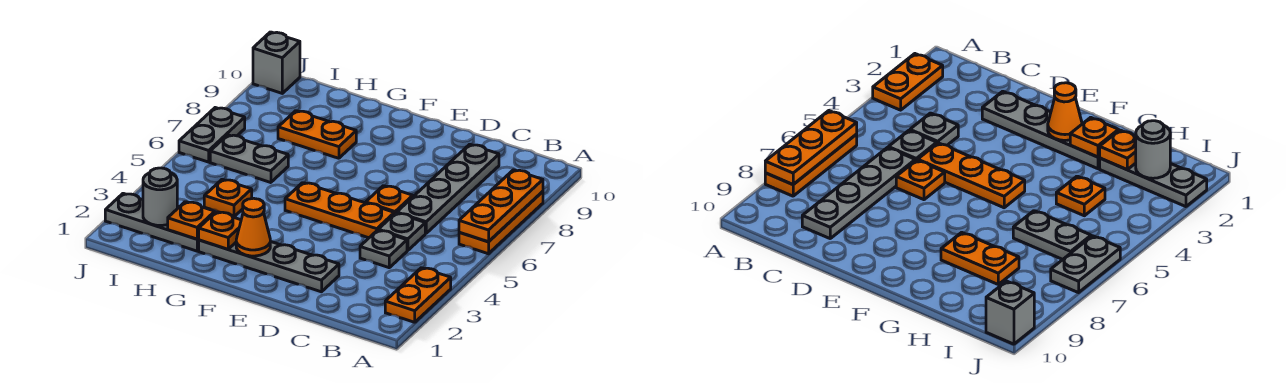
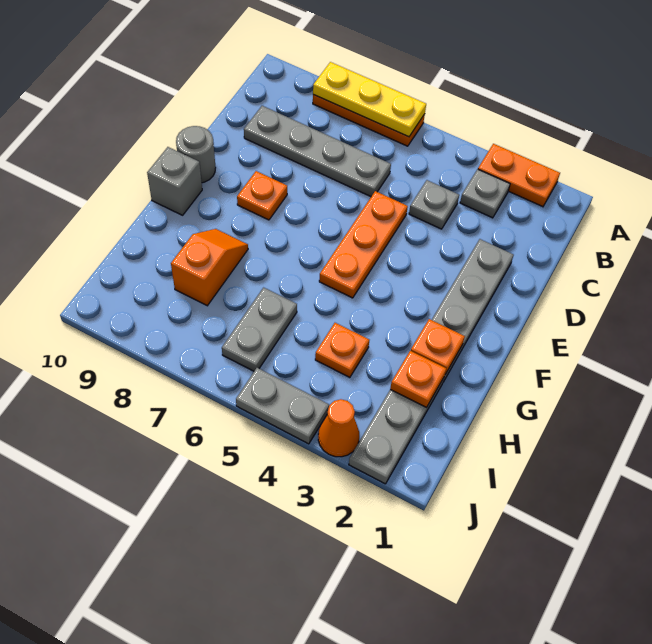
orange 1x3 plate [459,170,543,242] -> yellow 1x3 plate [313,62,426,137]
grey 1x1 plate [378,213,425,251] -> grey 1x1 plate moved to [460,169,510,218]
orange 1x1 plate [366,186,413,214] -> orange 1x1 plate moved to [237,171,287,220]
orange 1x1 cone [236,198,271,256] -> orange 1x1 cone moved to [318,399,359,457]
orange 1x2 plate [278,111,356,158] -> orange 1x2 slope [171,229,248,306]
grey 1x1 round brick [143,168,177,226] -> grey 1x1 round brick moved to [176,126,216,183]
grey 1x2 plate [179,108,245,162] -> grey 1x2 plate moved to [236,368,329,444]
grey 1x1 brick [253,32,300,93] -> grey 1x1 brick moved to [147,147,202,215]

